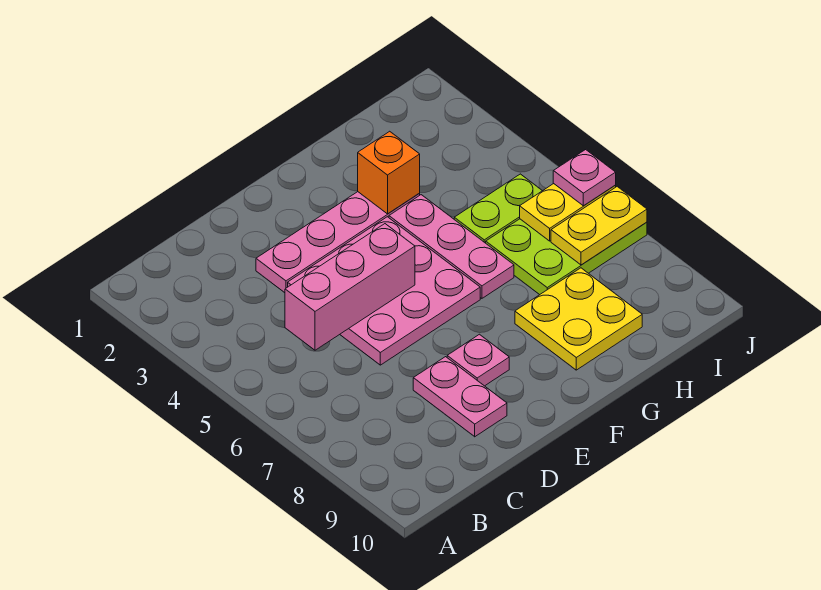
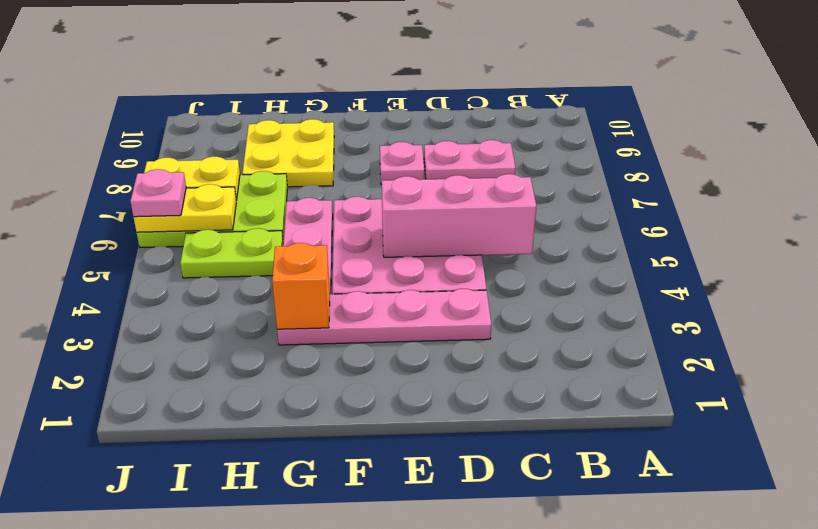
pink 1x2 plate [413,357,507,437] -> pink 1x2 plate turned to [424,140,516,179]

